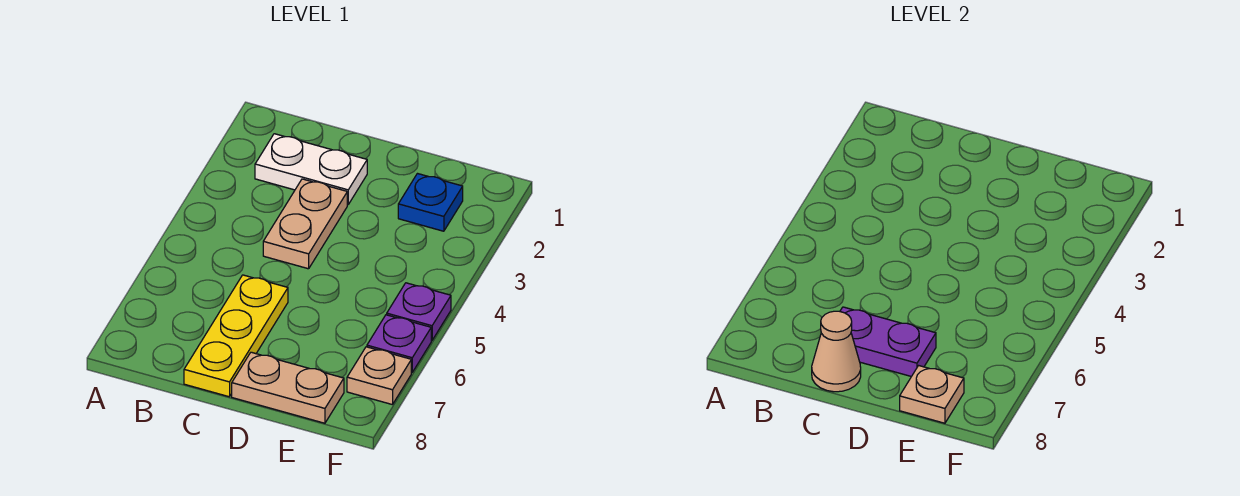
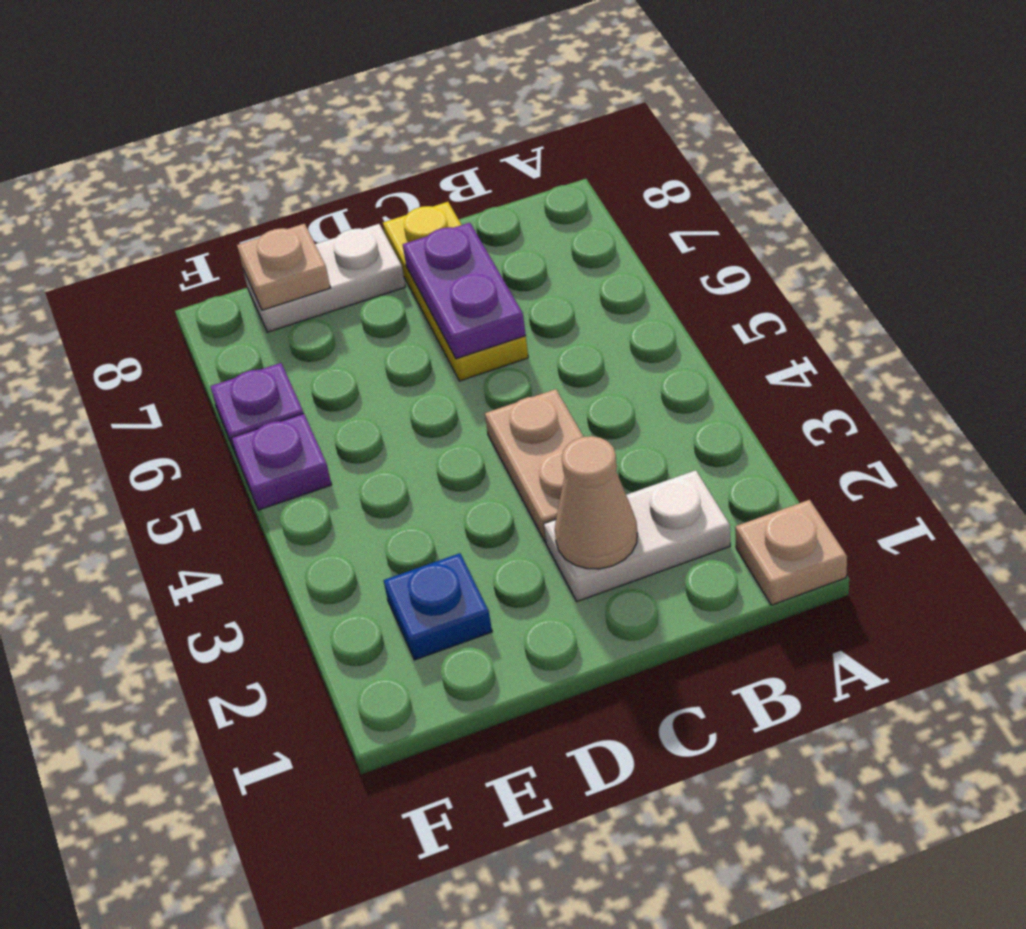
purple 1x2 plate [840,307,936,377] -> purple 1x2 plate turned to [403,223,526,359]
tan 1x1 cone [812,311,861,392] -> tan 1x1 cone moved to [555,436,637,569]
tan 1x2 plate [232,352,344,423] -> white 1x2 plate [243,224,405,332]
tan 1x1 plate [347,347,411,405] -> tan 1x1 plate moved to [735,500,847,605]

